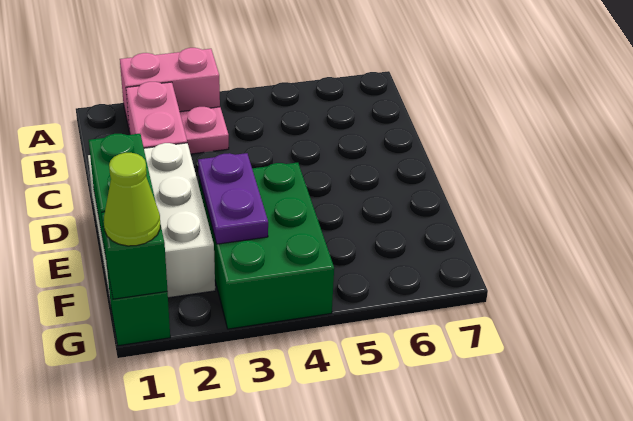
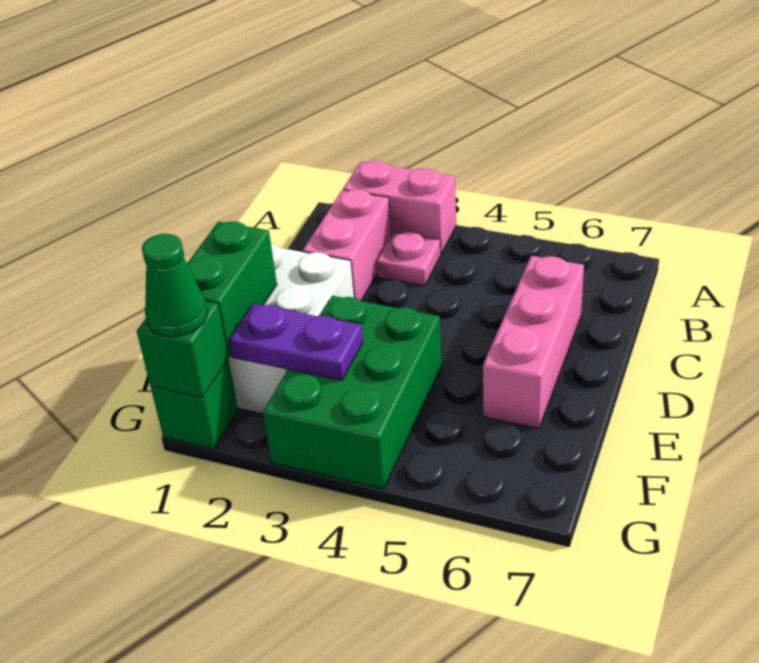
none -> pink 1x3 brick [483,256,584,429]
purple 1x2 plate [198,153,268,244] -> purple 1x2 plate turned to [229,304,363,381]
lime 1x1 cone [104,153,160,246] -> green 1x1 cone [142,234,207,337]

